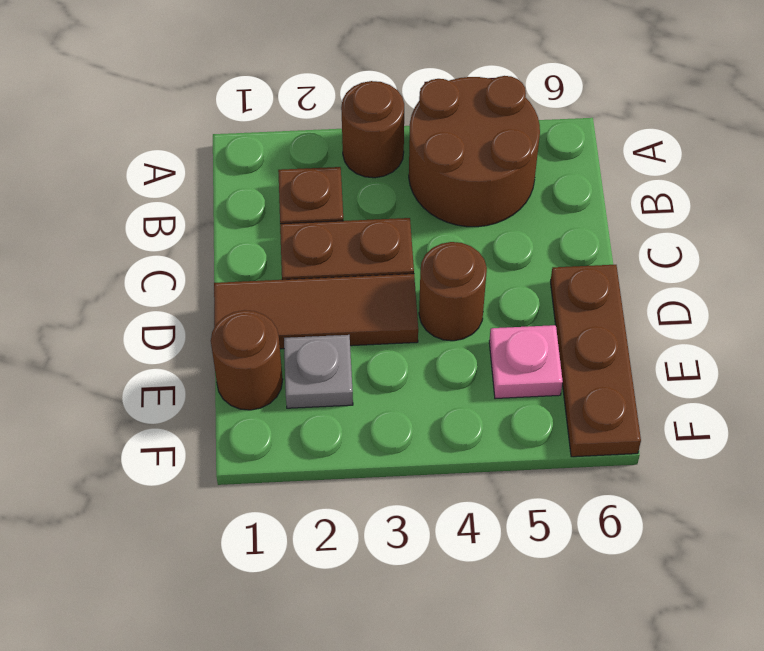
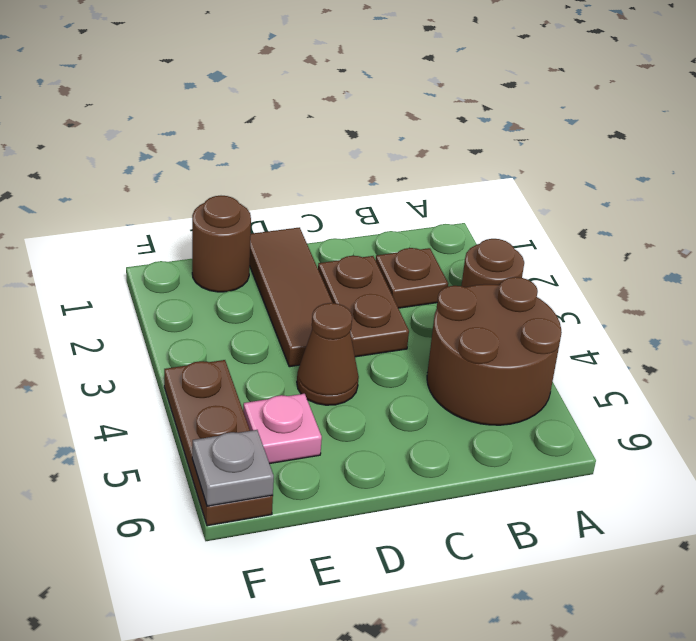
brown 1x1 round brick [419,242,487,341] -> brown 1x1 cone [297,303,359,405]
brown 1x3 plate [550,265,641,457] -> brown 1x3 plate turned to [164,360,273,526]
grey 1x1 plate [284,335,353,408] -> grey 1x1 plate moved to [192,430,274,506]

